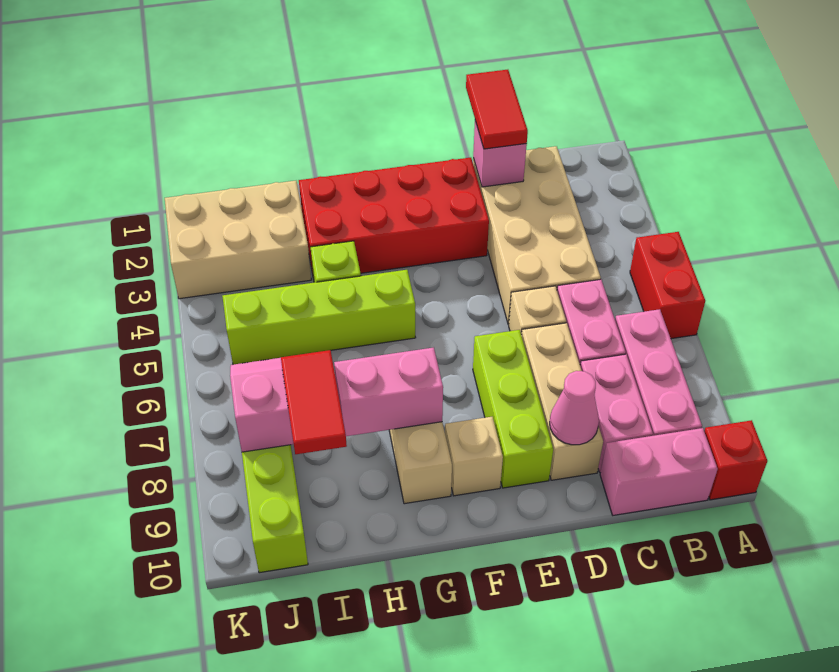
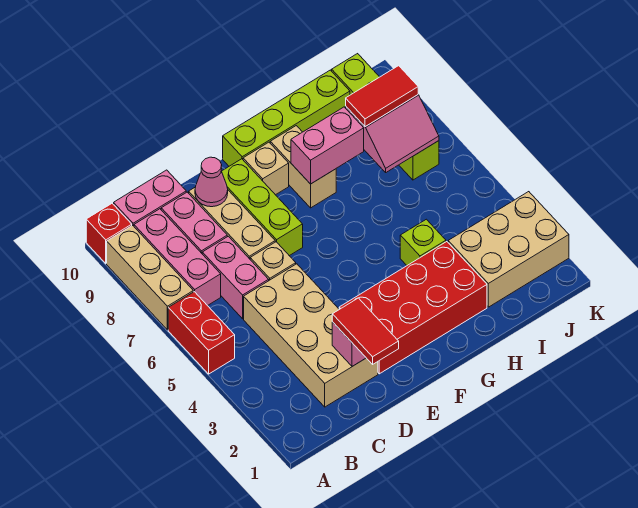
none -> tan 1x3 brick [107,225,193,330]
lime 1x4 brick [222,270,416,365] -> lime 1x4 brick moved to [223,70,350,166]
red 1x2 tile [281,350,347,454] -> red 1x2 tile turned to [346,66,418,127]

